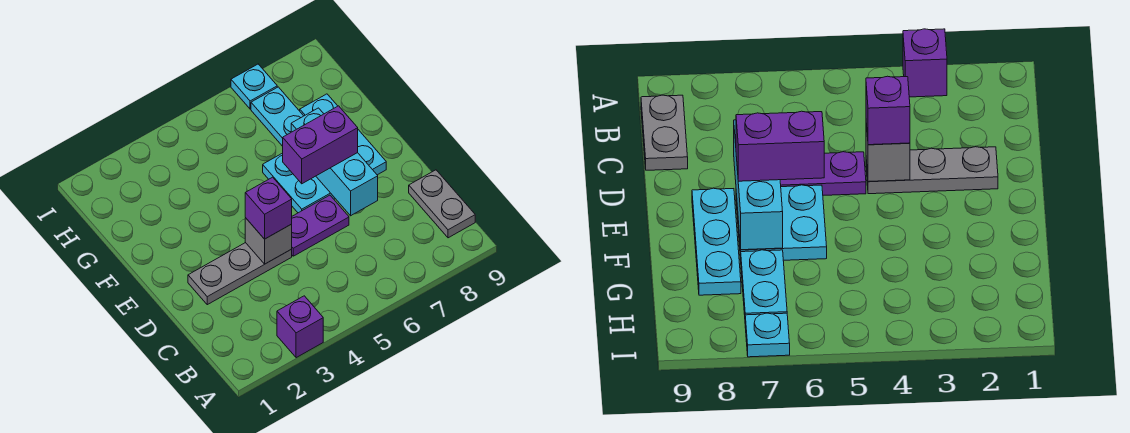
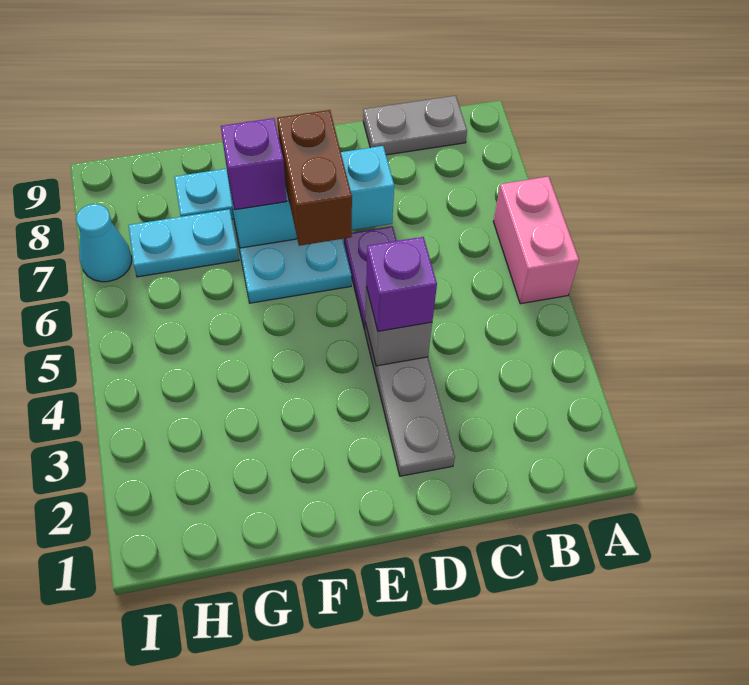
purple 1x1 brick [277,296,323,358] -> purple 1x1 brick moved to [221,118,287,210]
none -> pink 1x2 brick [493,176,579,304]
purple 1x2 brick [283,106,358,184] -> brown 1x2 brick [277,110,352,246]
cyan 1x1 plate [231,64,277,109] -> cyan 1x1 cone [76,204,132,282]

